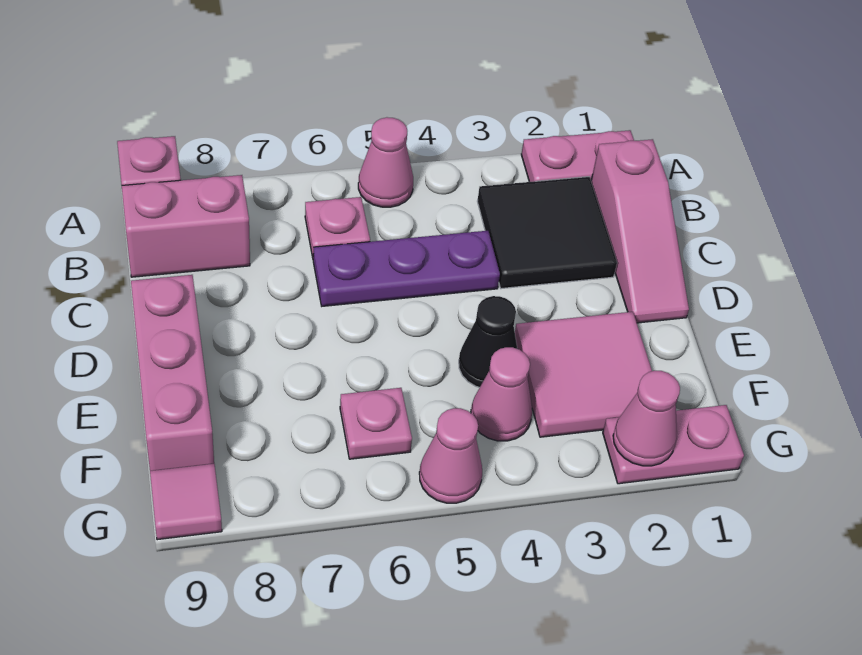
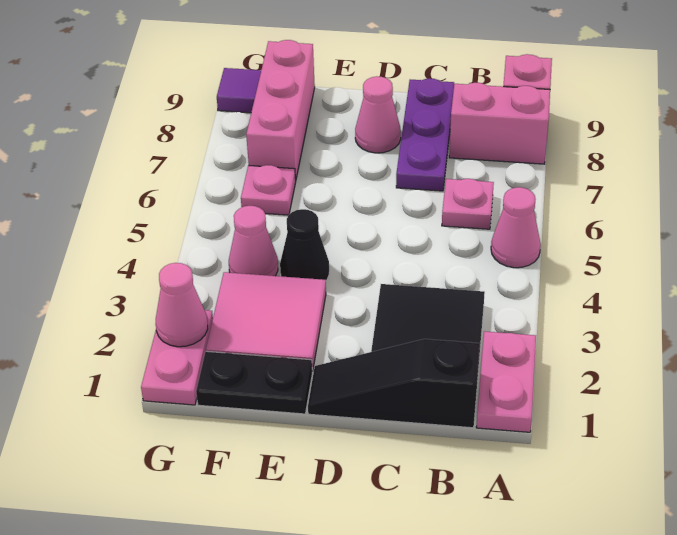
pink 1x3 slope [591,139,689,323] -> black 1x3 slope [308,339,480,428]
pink 1x2 brick [122,175,250,277] -> pink 1x2 brick turned to [449,83,550,164]
purple 1x3 plate [313,231,500,306] -> purple 1x3 plate moved to [396,78,454,191]
pink 1x3 brick [131,275,214,471] -> pink 1x3 brick turned to [246,40,315,181]
none -> black 1x2 plate [196,351,312,414]
pink 1x1 cone [419,408,482,503] -> pink 1x1 cone moved to [355,76,401,153]
pink 1x1 tile [150,464,222,540] -> purple 1x1 tile [217,68,261,113]

